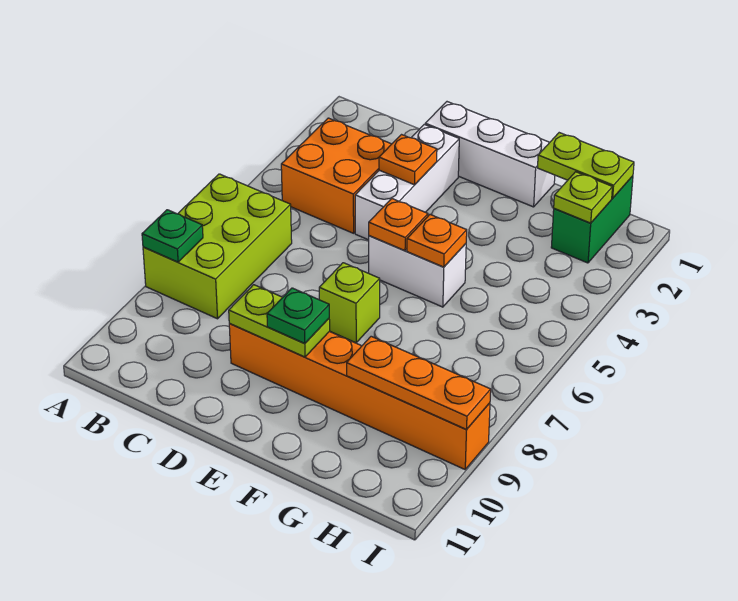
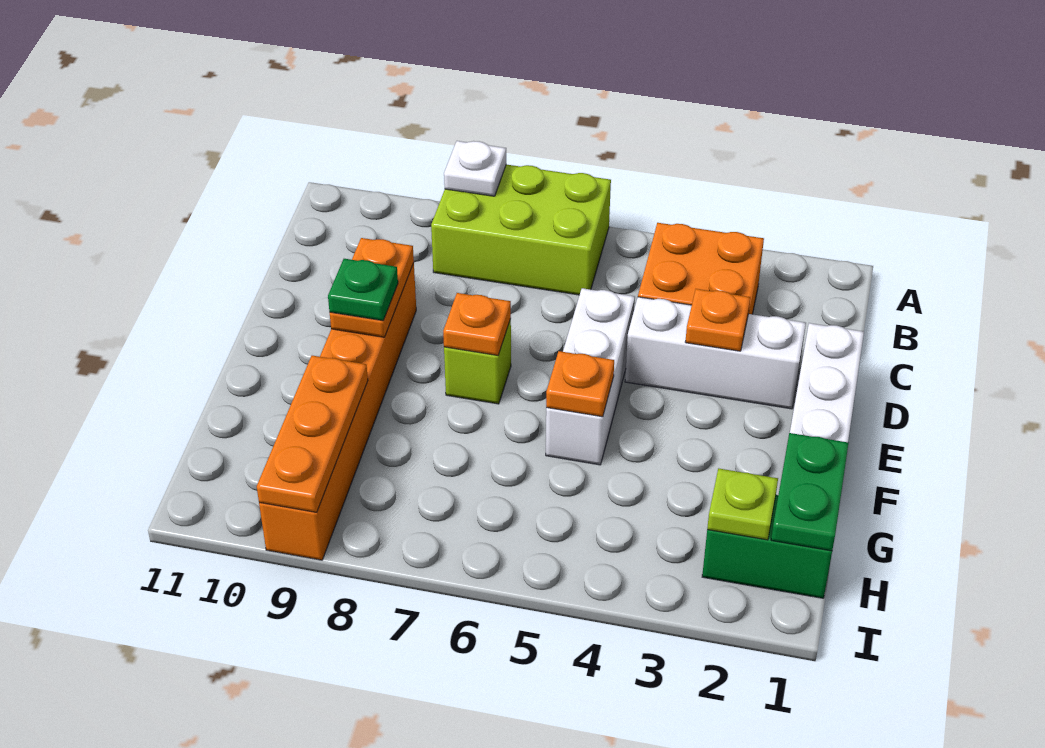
green 1x1 plate [142,210,203,262] -> white 1x1 plate [444,141,506,196]
lime 1x2 plate [229,285,330,357] -> orange 1x2 plate [330,238,414,337]
white 1x2 brick [369,236,466,307] -> white 1x3 brick [546,288,635,465]
orange 1x1 plate [369,199,428,251] -> orange 1x1 plate moved to [443,293,511,355]
lime 1x2 plate [538,133,634,198] -> green 1x2 plate [771,433,848,551]

